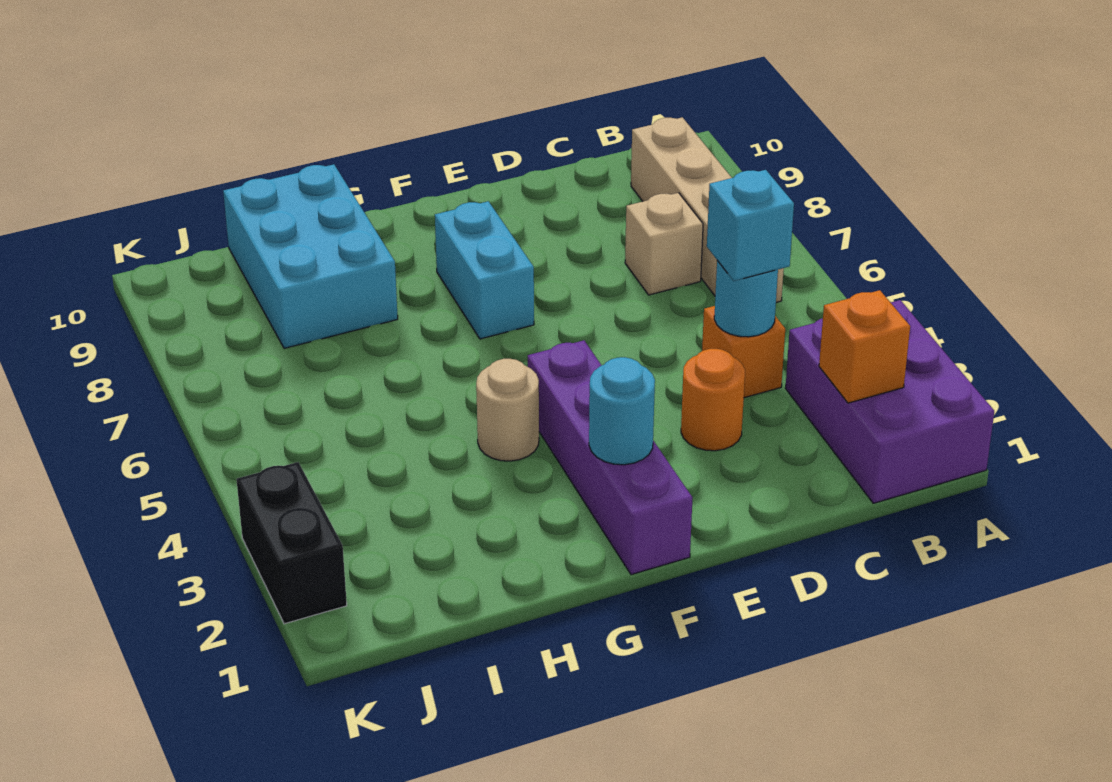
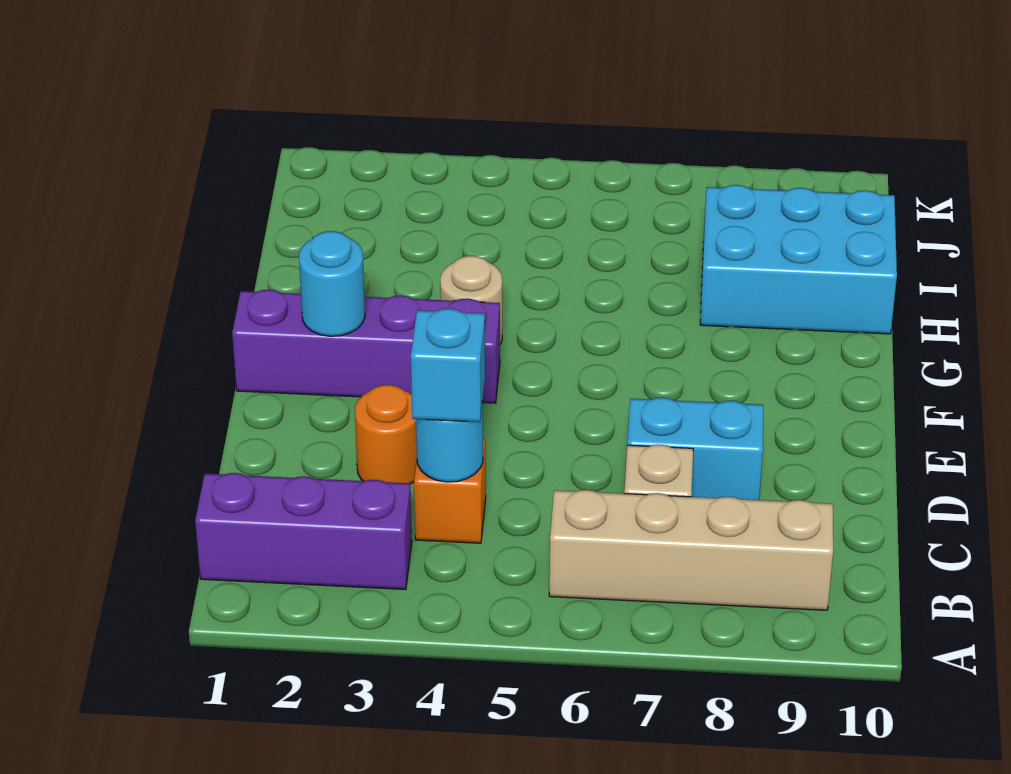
purple 2x3 brick [785,300,994,503] -> purple 1x3 brick [195,473,412,590]
orange 1x1 brick [819,290,910,403] -> none
cyan 1x2 brick [435,201,534,339] -> cyan 1x2 brick moved to [627,397,764,500]
black 1x2 brick [237,462,347,624] -> none

